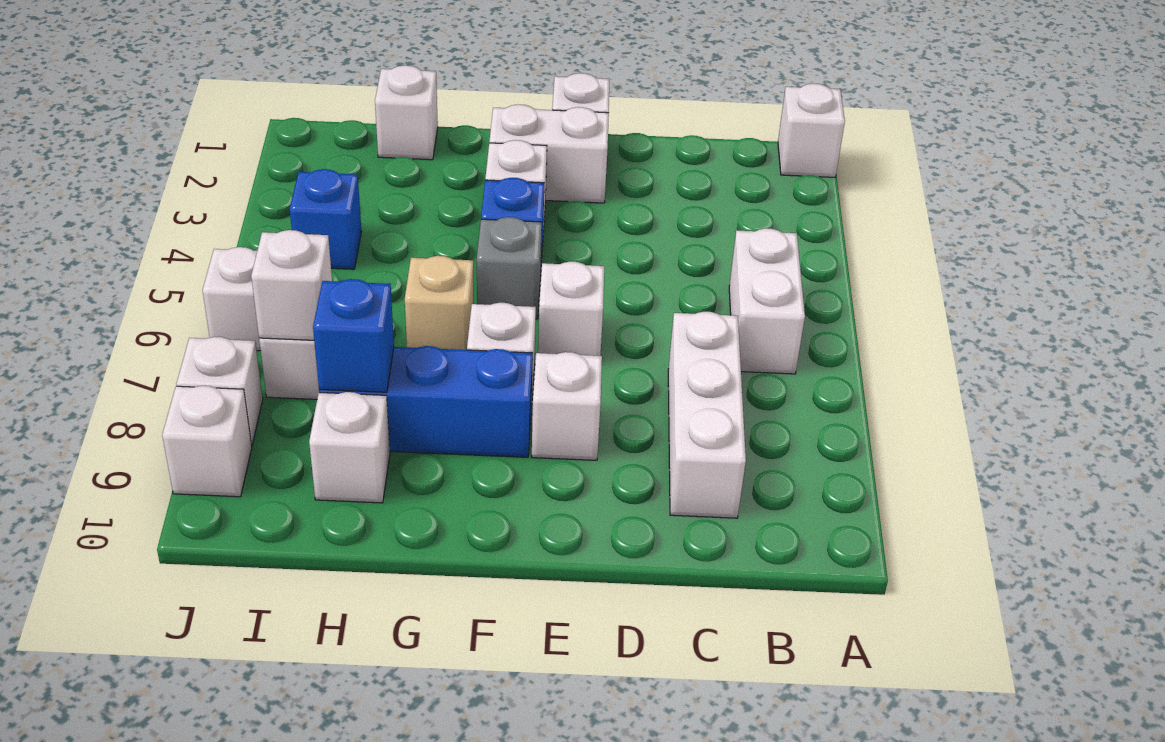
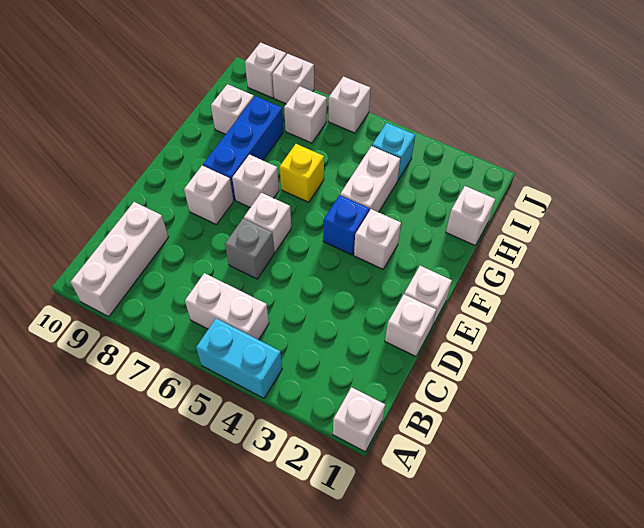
none -> cyan 1x2 brick [196,319,282,398]
white 1x3 brick [668,312,746,518] -> white 1x3 brick turned to [71,202,168,316]
white 1x2 brick [489,105,609,203] -> white 1x2 brick moved to [340,146,400,212]
grey 1x1 brick [477,217,542,319] -> grey 1x1 brick moved to [225,219,274,279]
tan 1x1 brick [405,256,474,350] -> yellow 1x1 brick [280,144,324,202]
blue 1x1 brick [313,279,394,392] -> none
blue 1x1 brick [290,169,361,269] -> cyan 1x1 brick [372,123,415,180]
white 1x1 brick [251,230,332,340] -> white 1x1 brick moved to [385,294,436,357]

